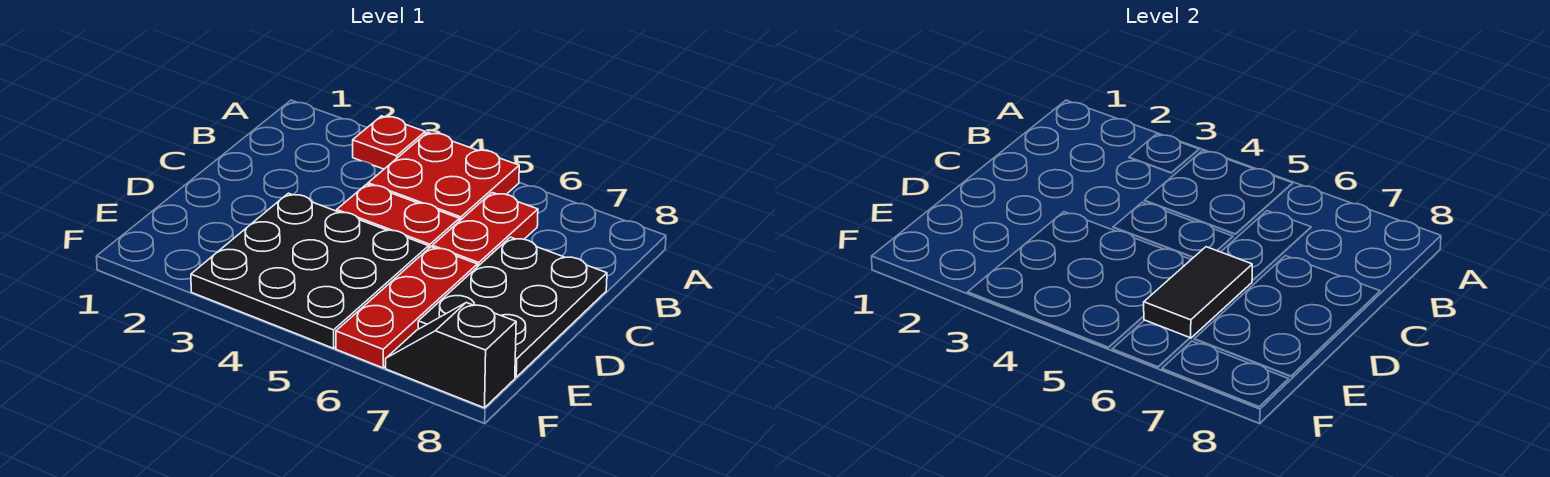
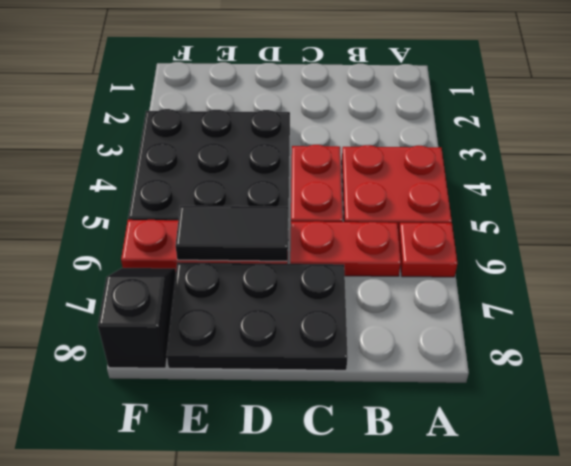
red 1x1 plate [353,116,425,169] -> red 1x1 plate moved to [398,223,457,277]

